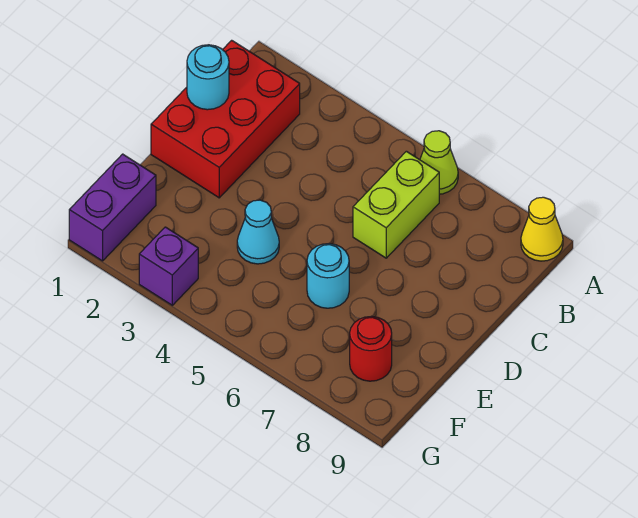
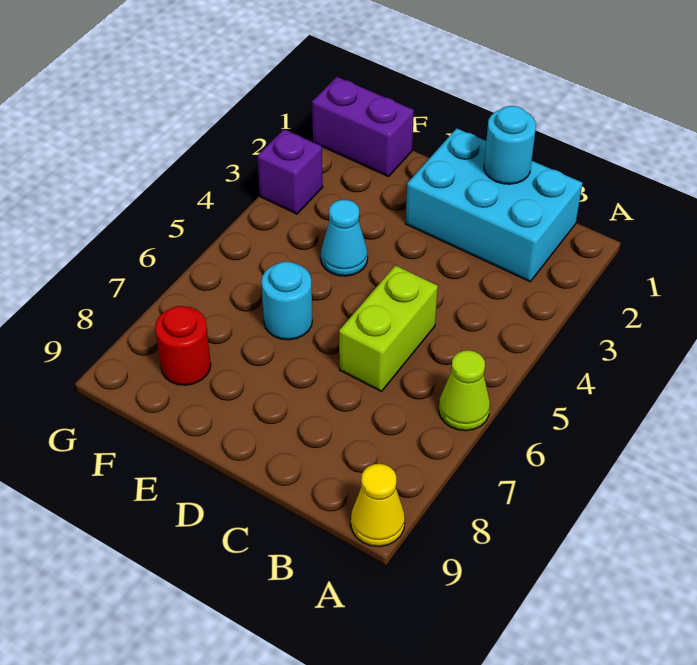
red 2x3 brick [151,40,300,198] -> cyan 2x3 brick [406,128,582,282]
lime 1x2 brick [353,151,439,258] -> lime 1x2 brick turned to [339,266,438,392]

